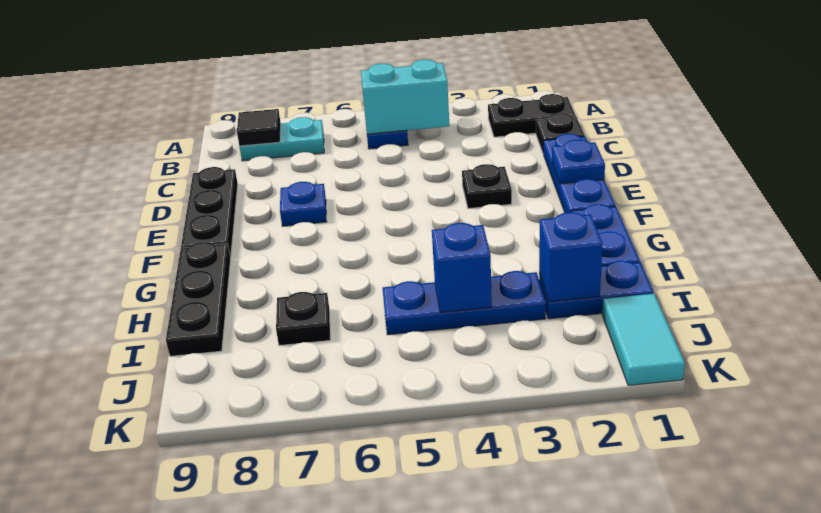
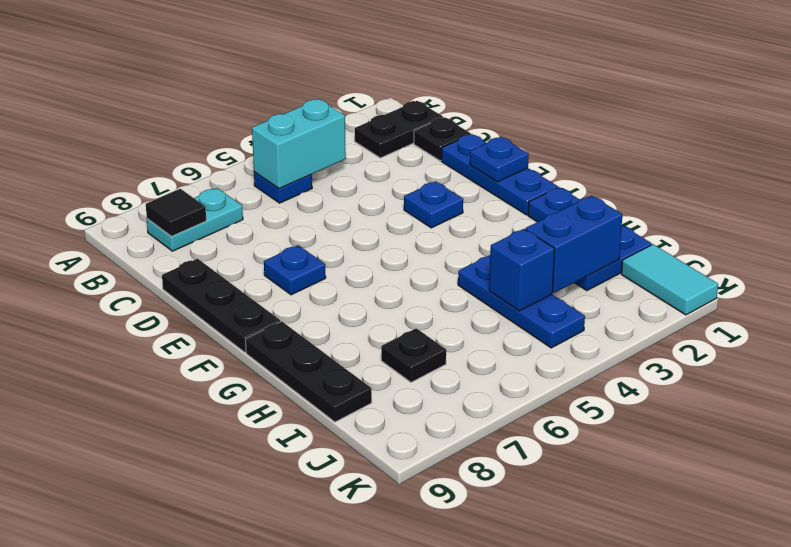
black 1x1 plate [462,164,512,209] -> blue 1x1 plate [404,181,463,228]
blue 1x1 brick [539,212,603,302] -> blue 1x2 brick [525,196,622,293]
blue 1x3 plate [382,271,546,335] -> blue 1x3 plate turned to [458,255,585,348]

